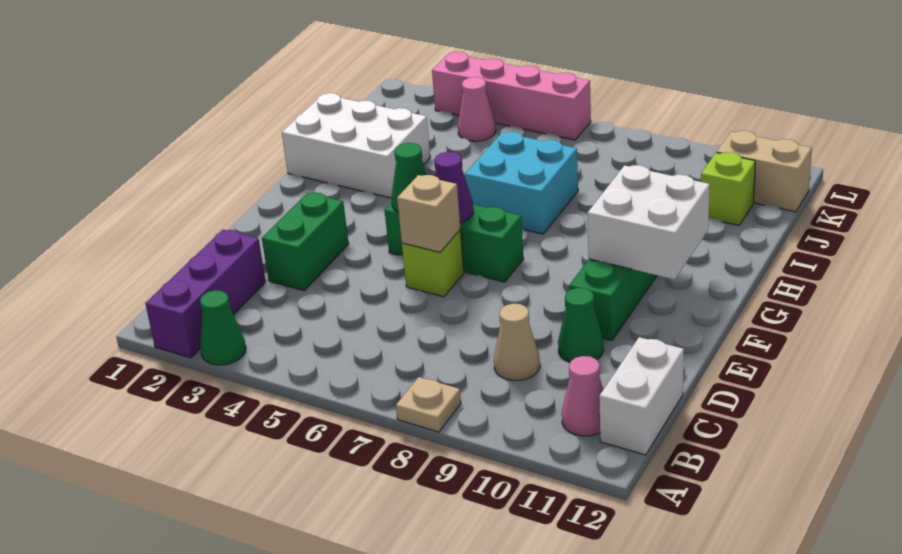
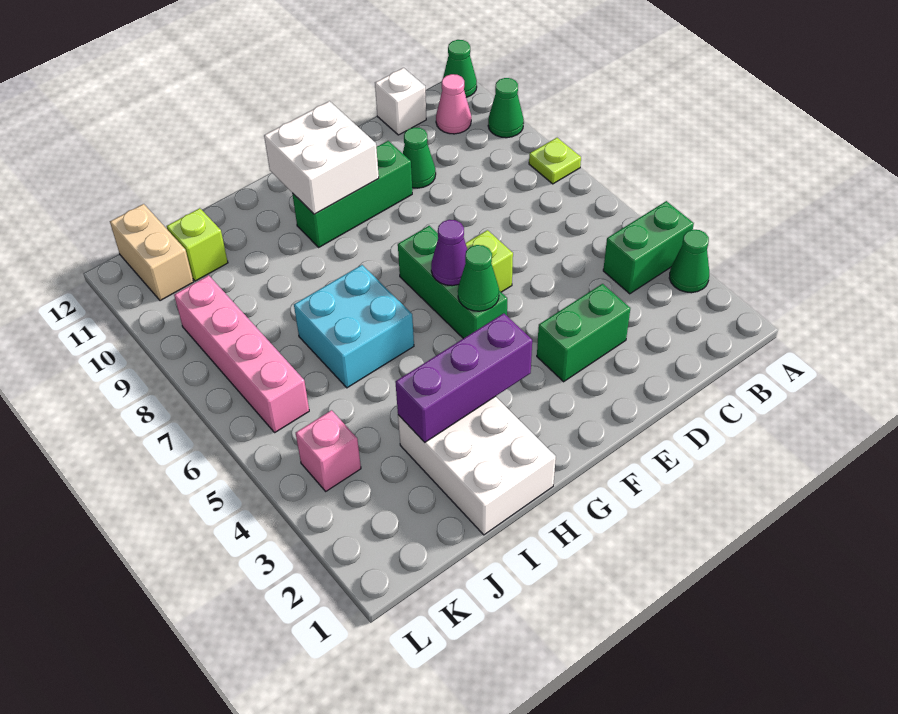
purple 1x3 brick [145,230,266,358] -> purple 1x3 brick moved to [395,313,532,442]
none -> green 1x2 brick [603,201,694,294]
tan 1x1 plate [396,377,461,432] -> lime 1x1 plate [529,138,581,184]
none -> green 1x1 cone [488,78,524,138]
none -> green 1x1 cone [443,40,477,97]
white 1x2 brick [599,337,684,455] -> white 1x1 brick [375,68,426,135]
tan 1x1 cone [494,304,540,380] -> none
tan 1x1 brick [397,175,460,252] -> none
pink 1x1 cone [458,77,496,141] -> pink 1x1 brick [296,410,361,491]
pink 1x4 brick [432,52,591,140] -> pink 1x4 brick moved to [174,275,309,432]

